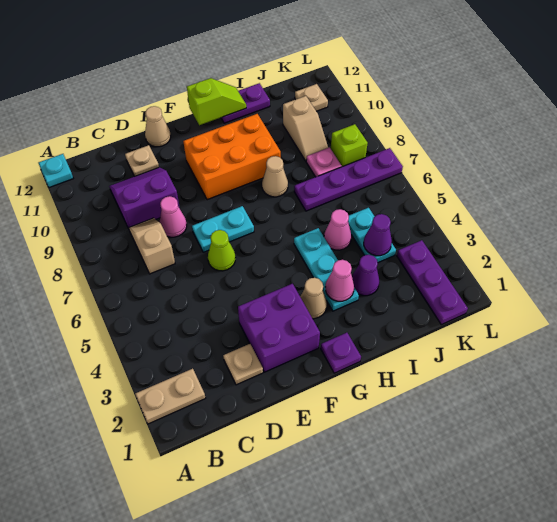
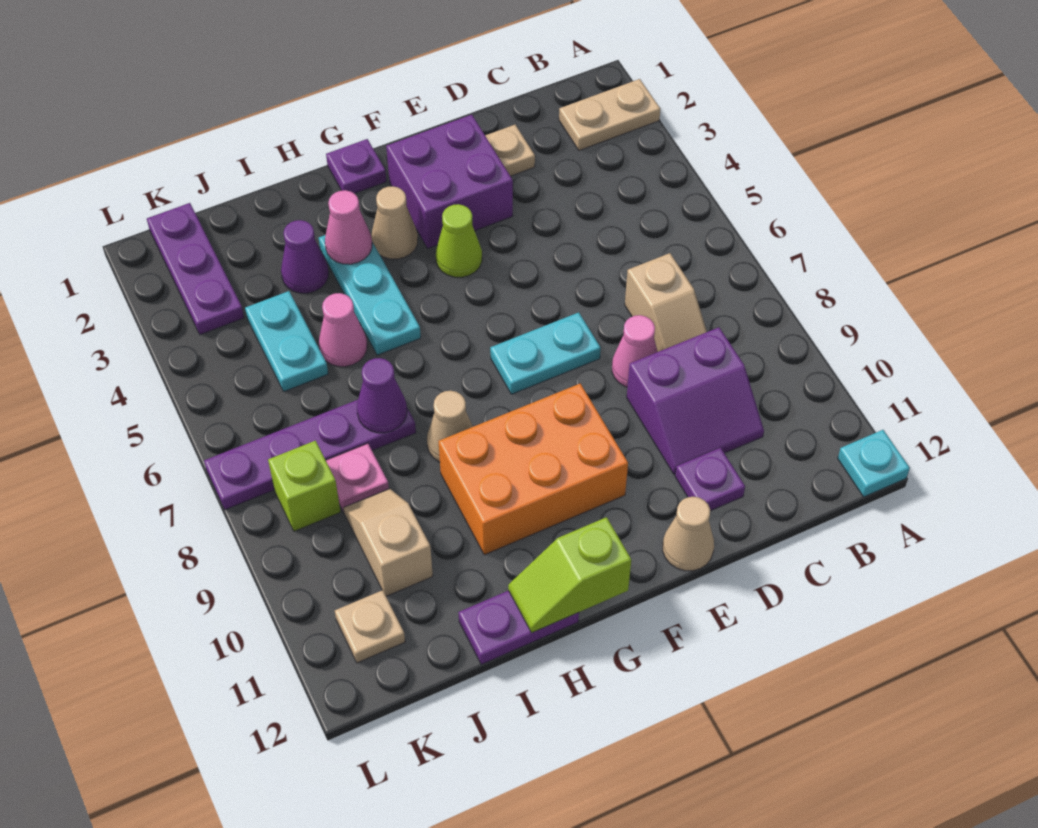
tan 1x1 plate [125,145,159,176] -> purple 1x1 plate [675,448,745,511]
lime 1x1 cone [208,230,235,271] -> lime 1x1 cone moved to [436,204,482,277]
purple 1x1 cone [364,214,392,256] -> purple 1x1 cone moved to [357,358,407,433]

